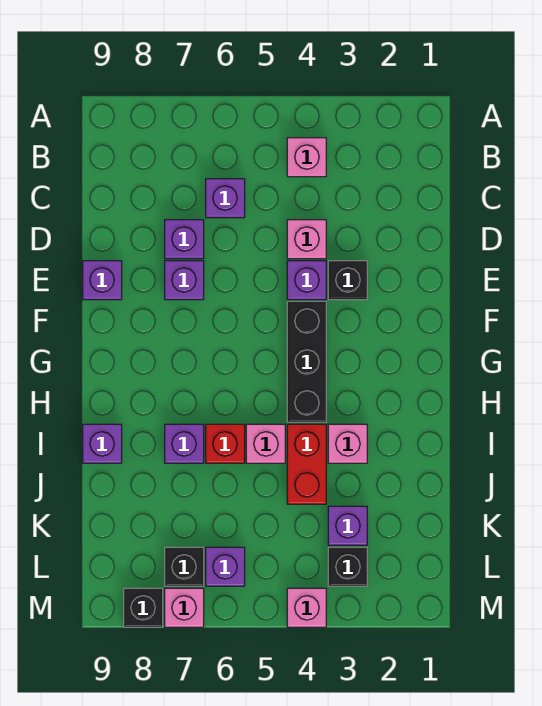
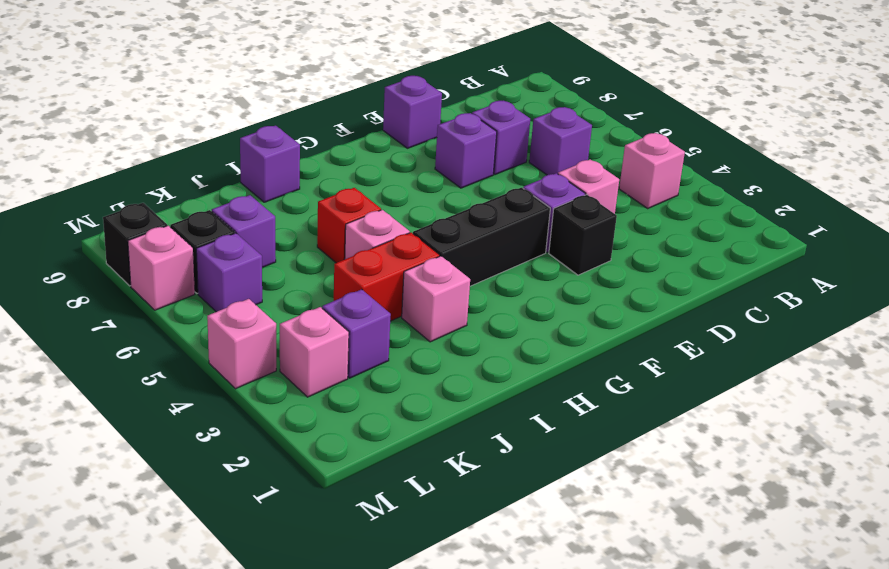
purple 1x1 brick [165,424,204,463] -> purple 1x1 brick moved to [212,195,276,268]
black 1x1 brick [328,547,367,586] -> pink 1x1 brick [280,307,349,397]

